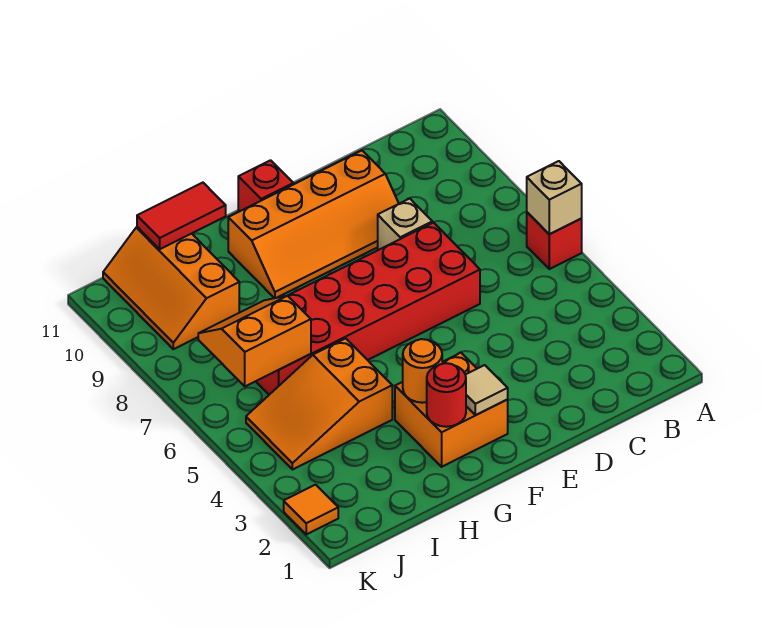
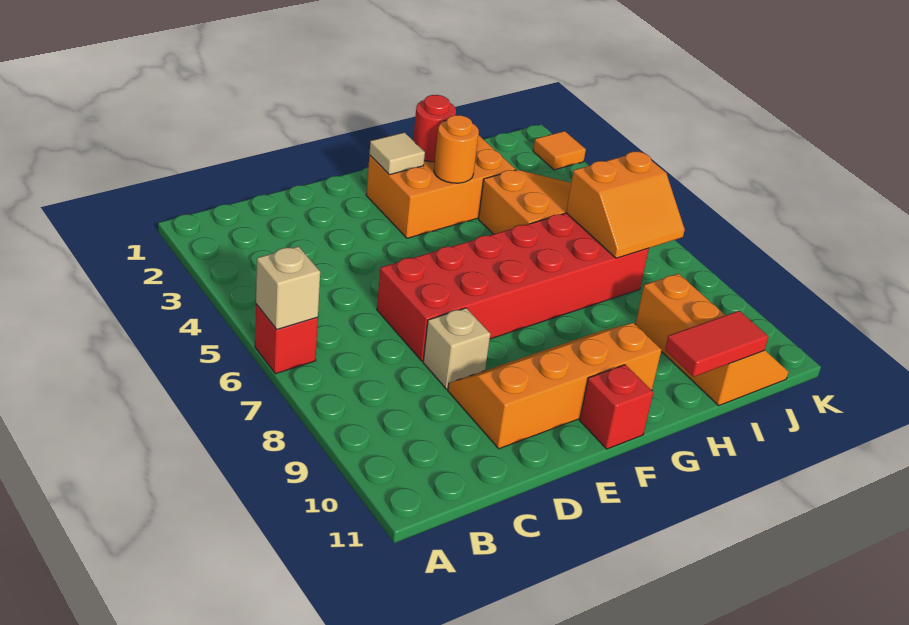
orange 2x2 brick [395,353,508,467] -> orange 2x3 brick [366,134,515,238]

